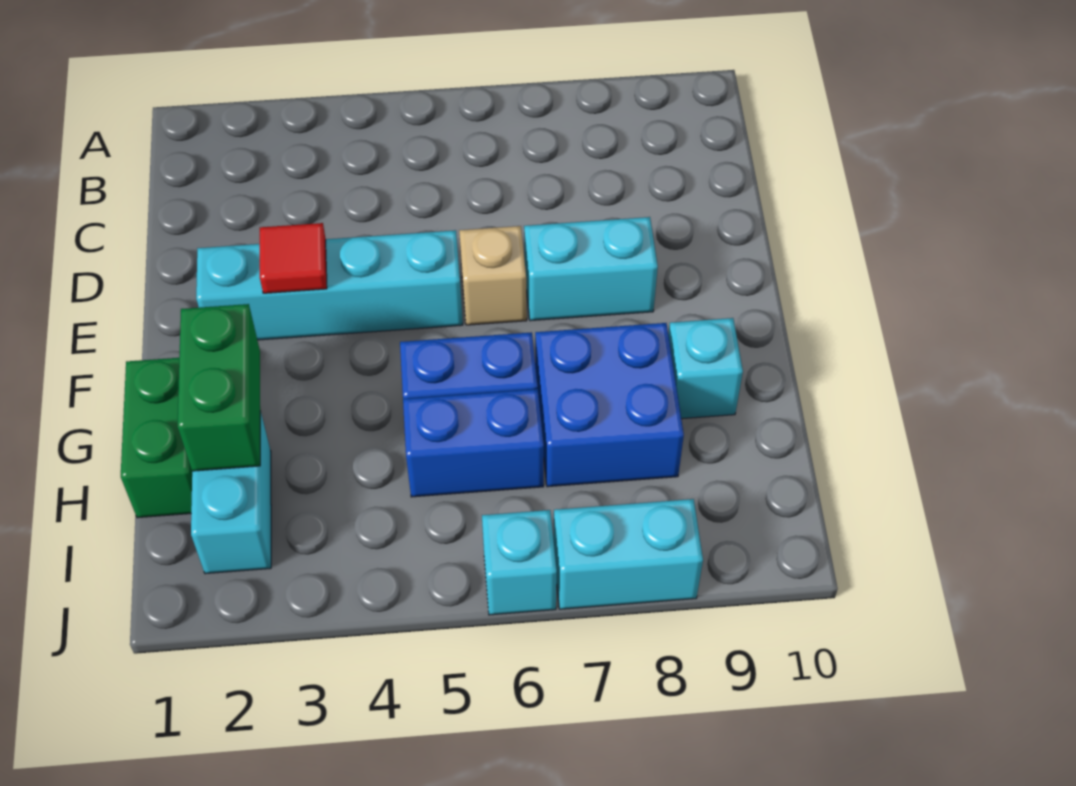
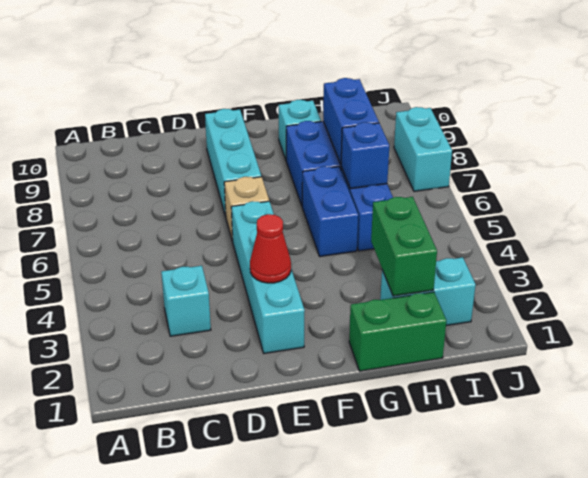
red 1x1 tile [260,223,327,293] -> red 1x1 cone [250,214,291,283]
cyan 1x2 brick [524,217,658,321] -> cyan 1x3 brick [205,109,261,217]
green 1x2 brick [178,304,260,471] -> green 1x2 brick turned to [371,197,437,296]
none -> blue 1x1 brick [341,122,389,189]
none -> blue 1x2 brick [323,78,379,164]
cyan 1x1 brick [482,510,557,615] -> cyan 1x1 brick moved to [161,266,211,336]

